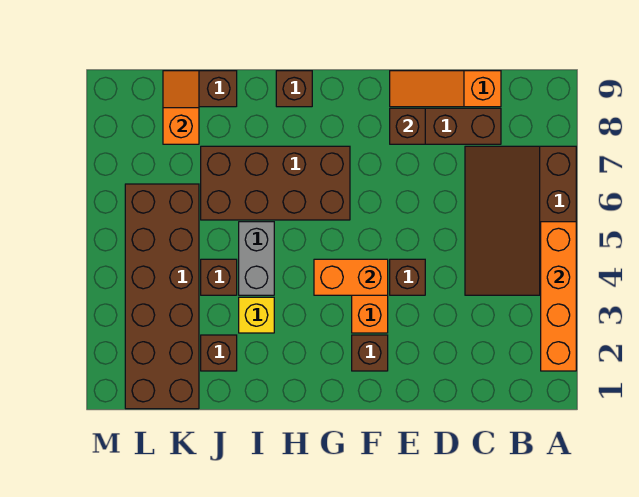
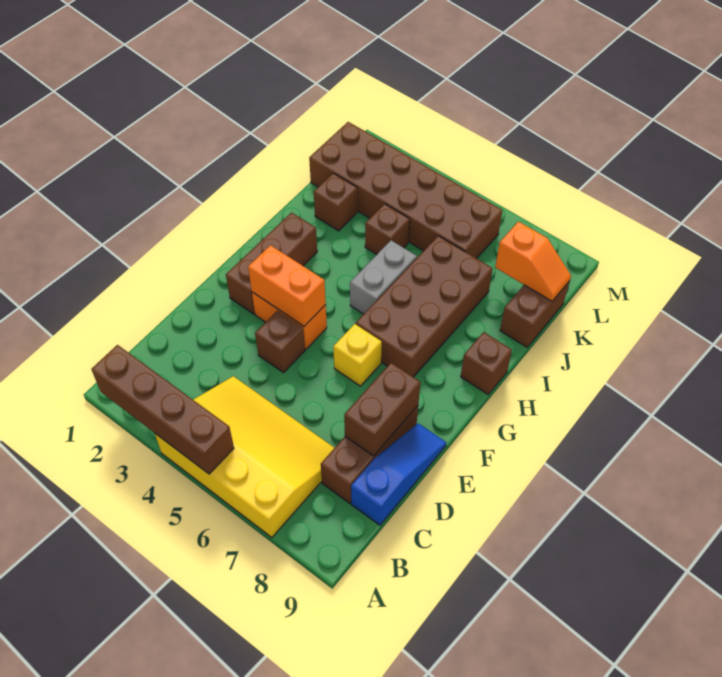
orange 1x4 brick [541,222,576,371] -> brown 1x4 brick [92,345,234,474]
brown 3x4 slope [465,146,576,295] -> yellow 3x4 slope [155,376,334,537]
orange 1x3 slope [390,71,501,107] -> blue 1x3 slope [351,423,446,525]
brown 1x1 brick [390,108,425,144] -> brown 1x2 brick [344,363,420,456]
brown 1x1 brick [352,335,388,371] -> brown 1x3 brick [226,213,317,314]
orange 1x2 brick [314,259,388,295] -> orange 1x2 brick turned to [248,245,326,326]
yellow 1x1 brick [239,297,274,333] -> yellow 1x1 brick moved to [333,324,382,386]
grey 1x2 brick [239,222,274,295] -> grey 1x2 brick turned to [350,240,417,314]

